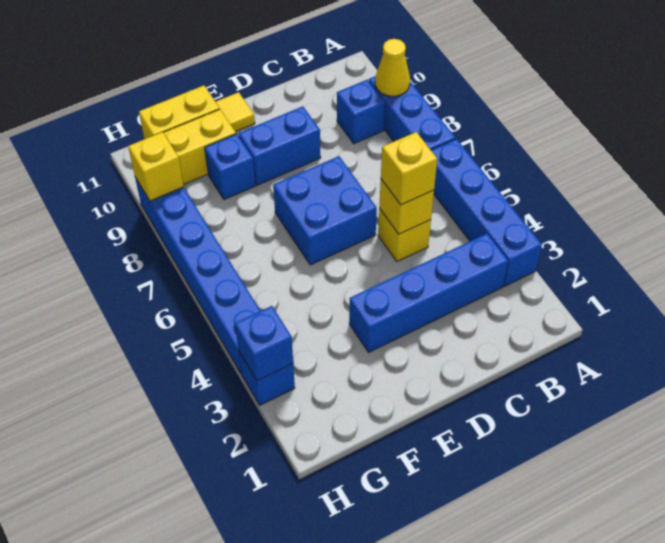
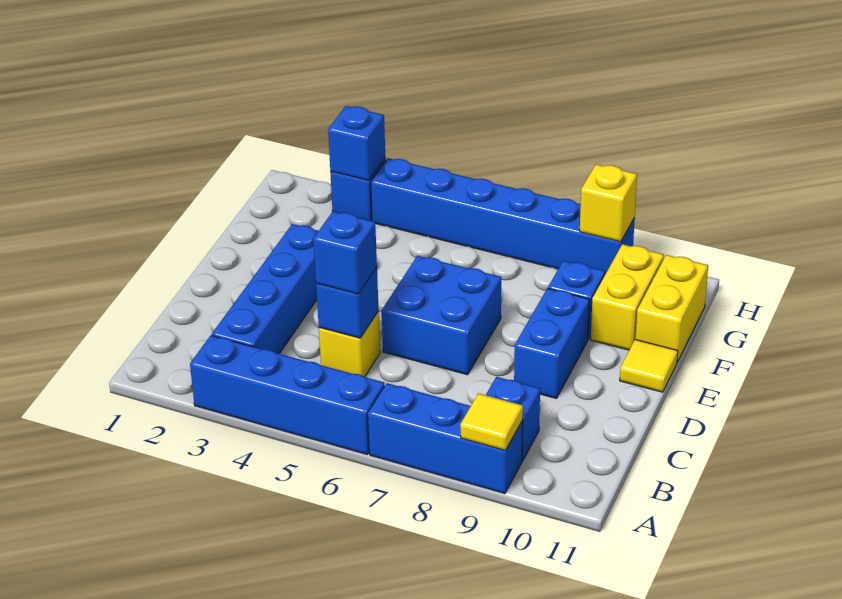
yellow 1x1 cone [375,39,410,96] -> yellow 1x1 tile [460,393,523,450]
yellow 1x1 brick [379,179,434,234] -> blue 1x1 brick [316,268,379,338]
yellow 1x1 brick [381,132,437,205] -> blue 1x1 brick [313,211,377,294]

